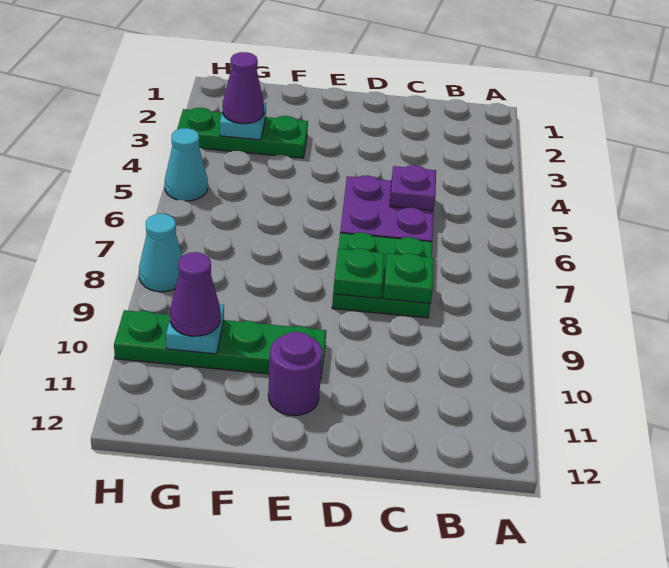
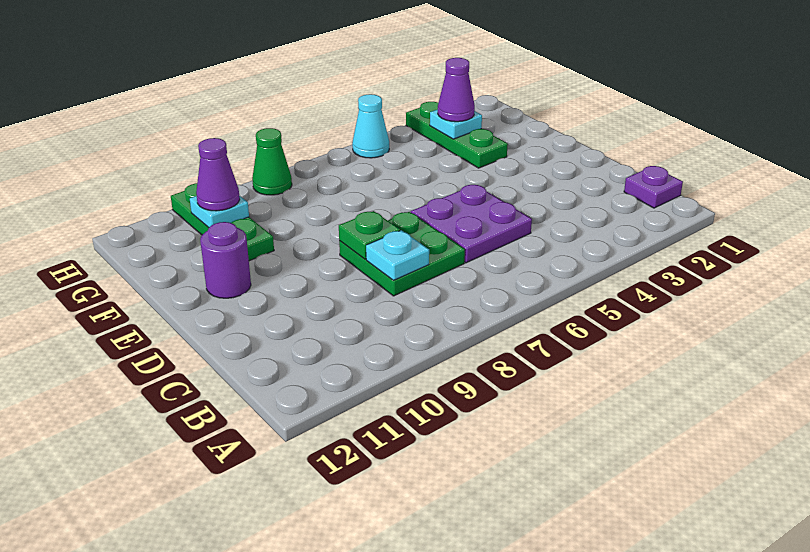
purple 1x1 plate [390,165,436,211] -> purple 1x1 plate moved to [624,166,683,208]
green 1x1 plate [383,253,434,303] -> cyan 1x1 plate [366,230,429,280]
green 1x4 plate [114,310,327,377] -> green 1x3 plate [171,183,274,261]
cyan 1x1 cone [139,214,182,292] -> green 1x1 cone [252,128,292,195]

